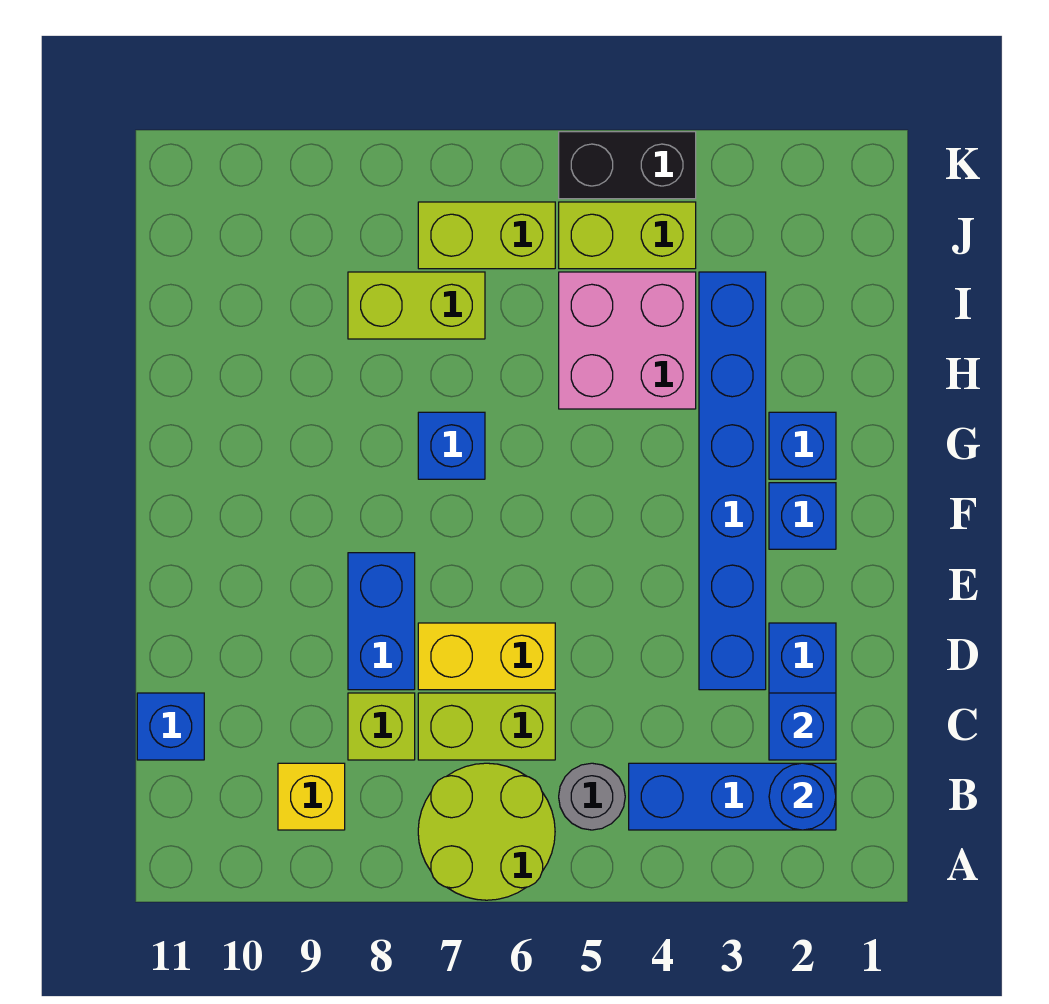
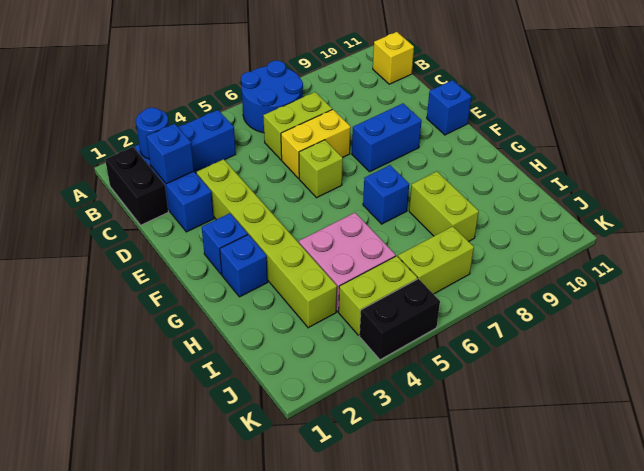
lime 2x2 round brick [418,763,555,900] -> blue 2x2 round brick [241,61,303,133]
none -> black 1x2 brick [105,147,168,225]
grey 1x1 round brick [559,763,625,830] -> none
yellow 1x1 brick [278,763,345,830] -> yellow 1x1 brick moved to [373,32,414,84]
lime 1x1 brick [348,693,415,760] -> lime 1x1 brick moved to [299,140,343,198]
blue 1x1 brick [137,693,204,760] -> blue 1x1 brick moved to [427,80,471,135]
blue 1x6 brick [699,272,766,690] -> lime 1x6 brick [196,159,337,328]
blue 1x2 brick [348,553,415,690] -> blue 1x2 brick turned to [352,103,422,172]
lime 1x2 brick [348,272,485,339] -> lime 1x2 brick turned to [409,172,479,242]

